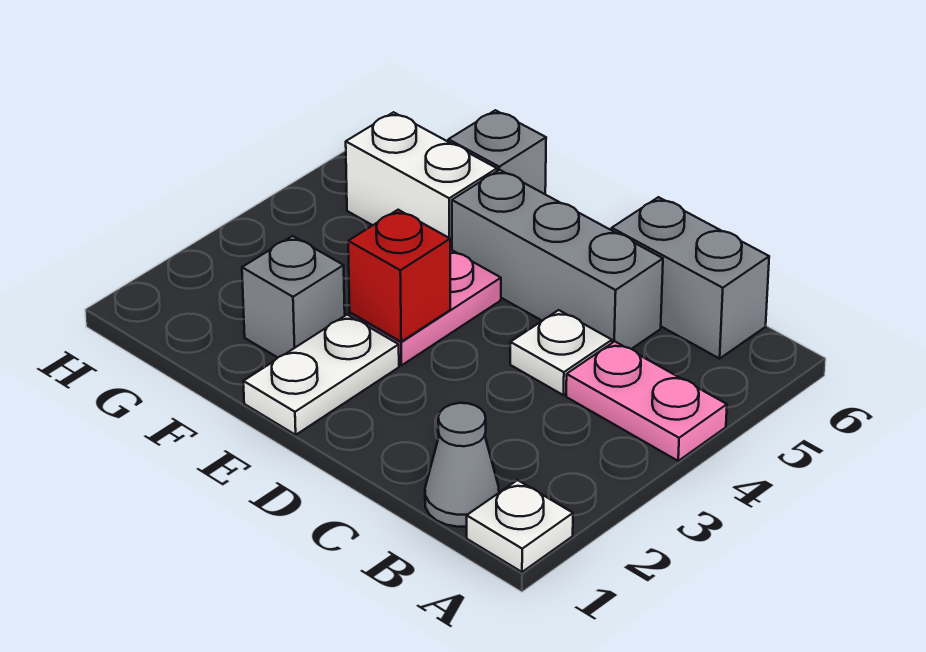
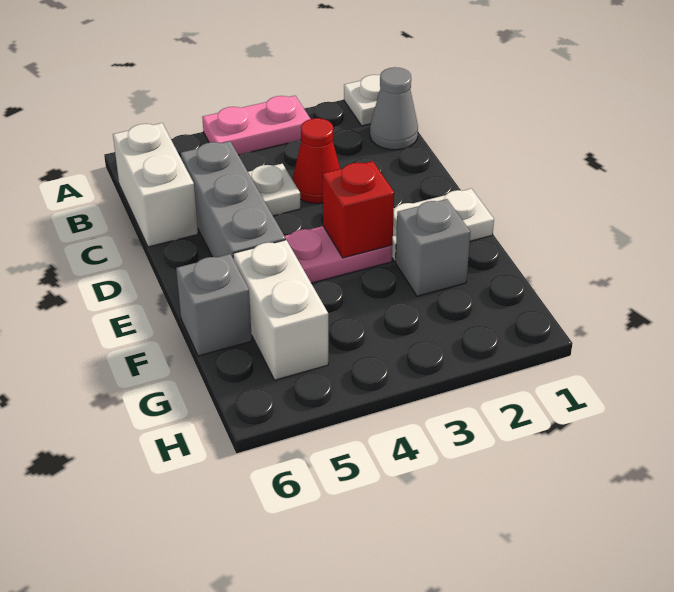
pink 1x2 plate [566,341,727,461] -> pink 1x2 plate turned to [202,96,310,155]
grey 1x2 brick [612,197,769,359] -> white 1x2 brick [113,123,198,247]
none -> red 1x1 cone [292,118,340,204]

